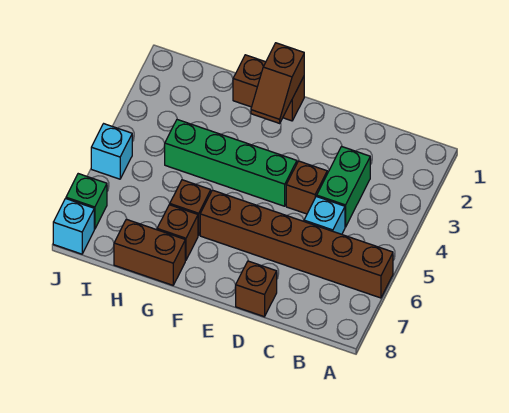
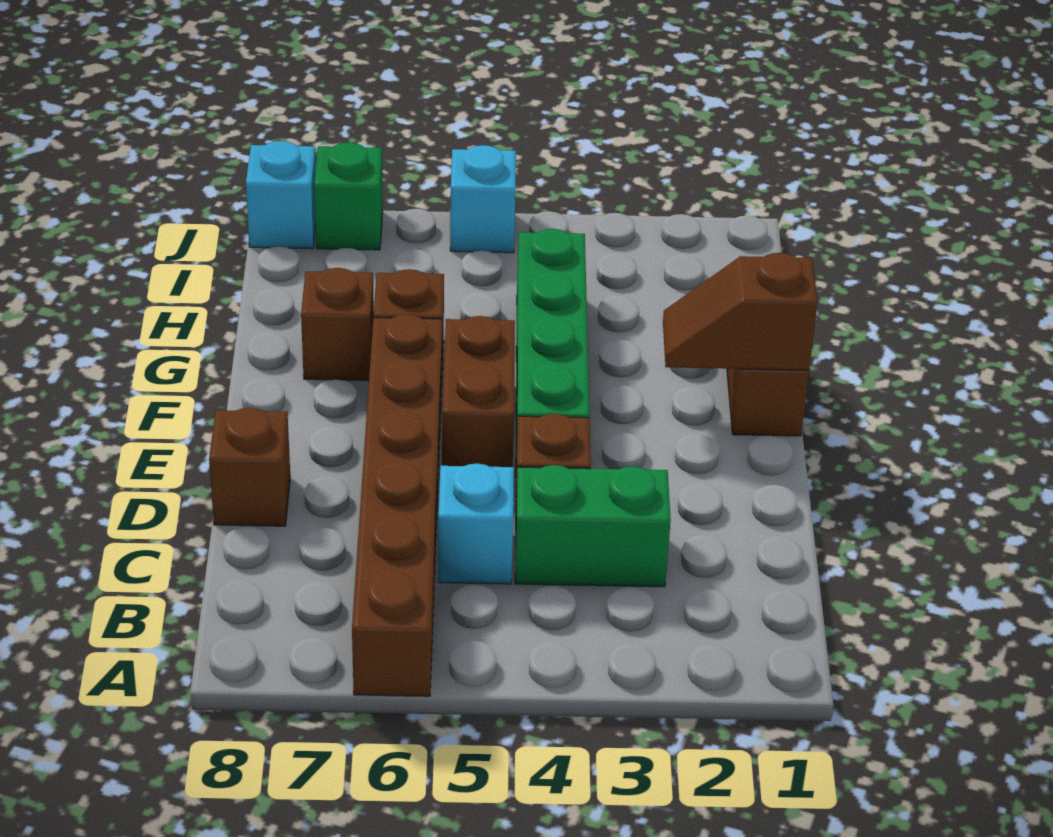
brown 1x2 brick [114,219,185,285] -> brown 1x2 brick moved to [442,316,515,467]

